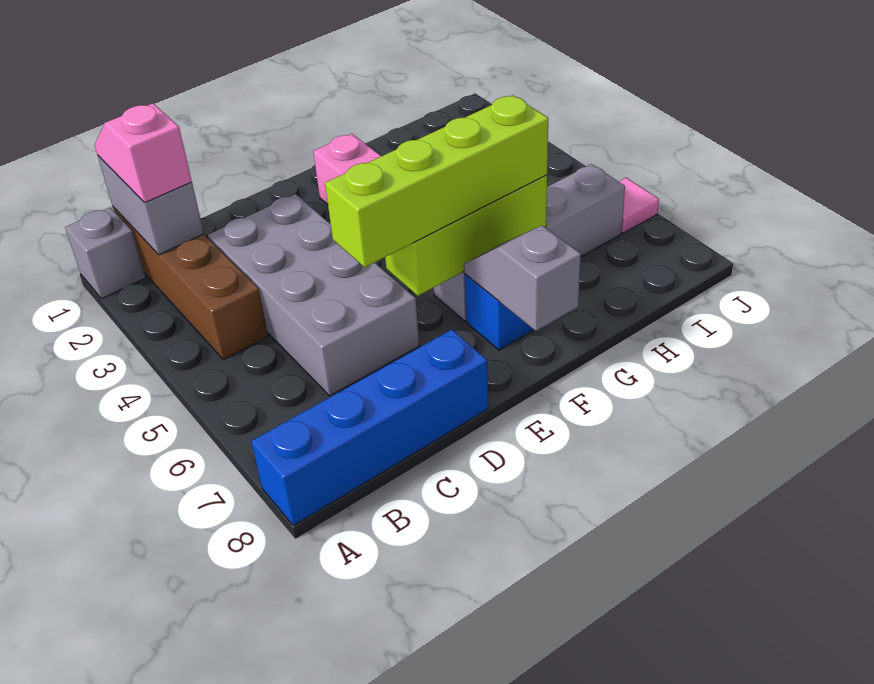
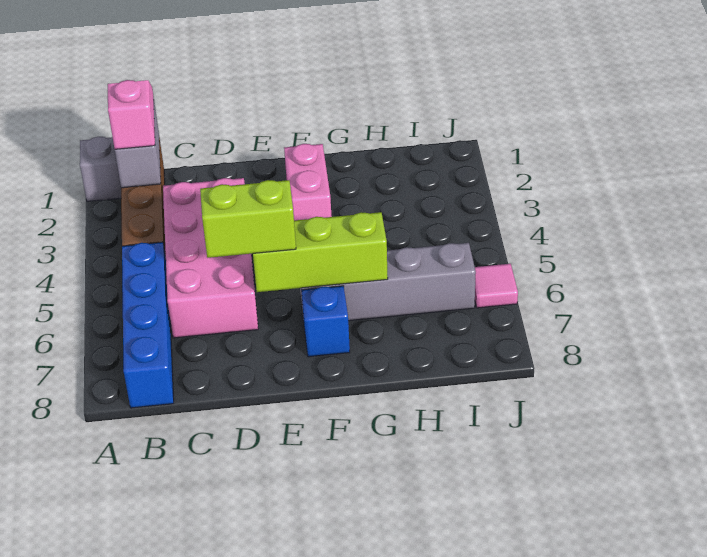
blue 1x4 brick [251,330,488,526] -> blue 1x4 brick turned to [122,242,174,408]
grey 2x4 brick [208,194,419,396] -> pink 2x4 brick [163,178,258,338]
lime 1x4 brick [325,95,548,267] -> lime 1x2 brick [200,180,296,258]
grey 1x2 slope [464,226,581,331] -> none

